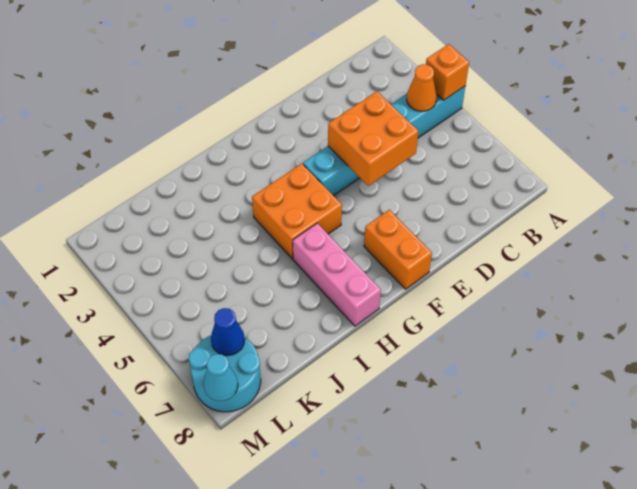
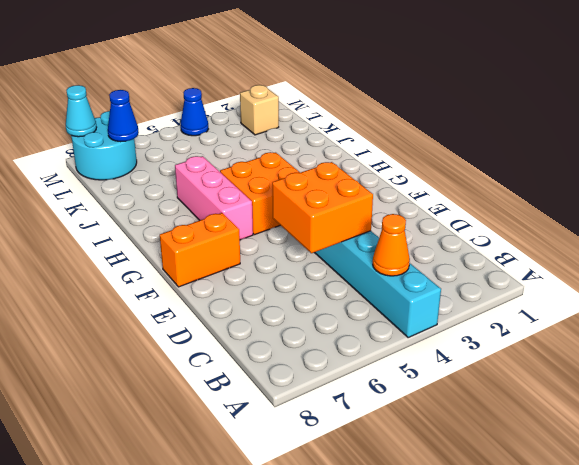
orange 1x1 brick [426,44,469,100] -> none
pink 1x3 brick [293,223,381,326] -> pink 1x3 brick turned to [175,156,253,240]
none -> tan 1x1 brick [240,85,279,135]
none -> blue 1x1 cone [181,88,208,136]

